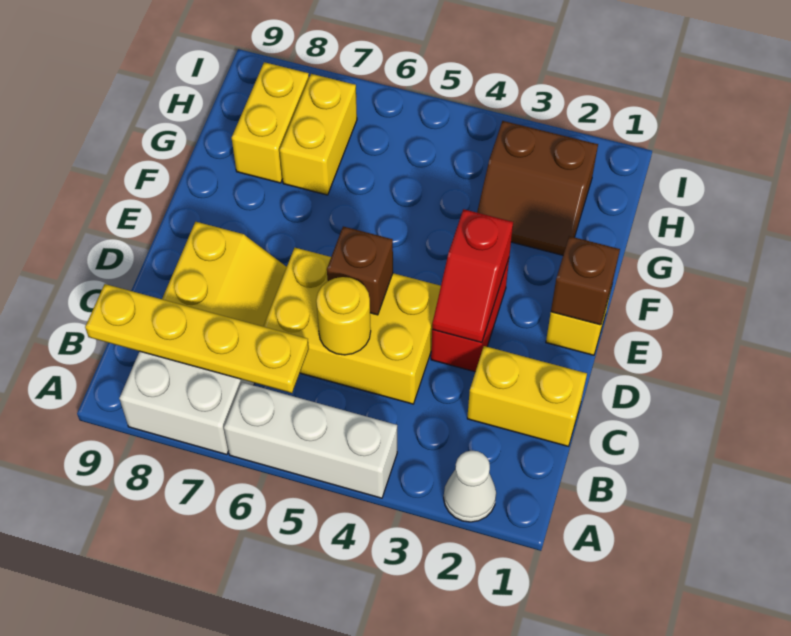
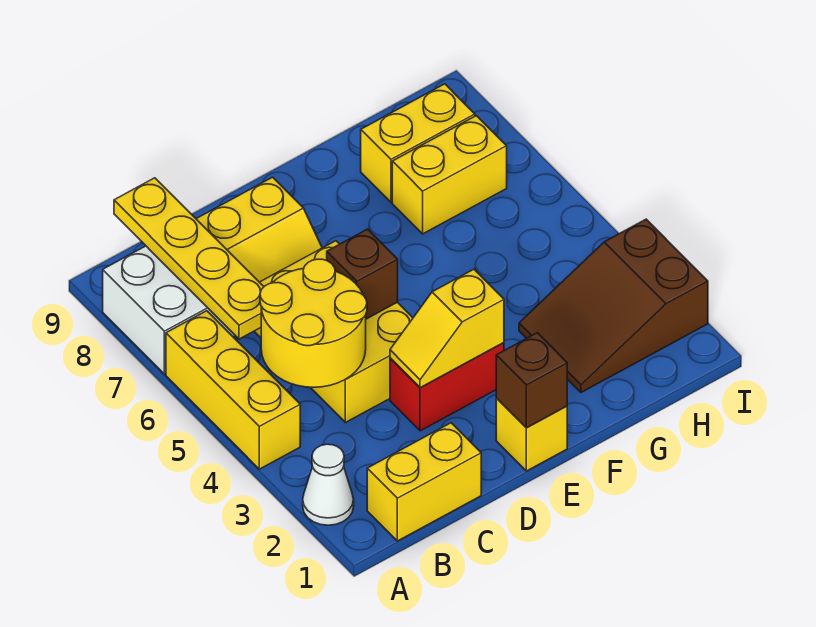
white 1x3 brick [224,382,397,498] -> yellow 1x3 brick [166,311,300,469]
yellow 1x2 brick [467,346,587,446] -> yellow 1x2 brick turned to [367,423,481,541]
yellow 1x1 round brick [316,277,371,355] -> yellow 2x2 round brick [260,259,367,387]
red 1x2 slope [432,209,513,343] -> yellow 1x2 slope [390,269,504,388]
brown 2x2 slope [477,121,598,255] -> brown 2x3 slope [519,219,708,392]

